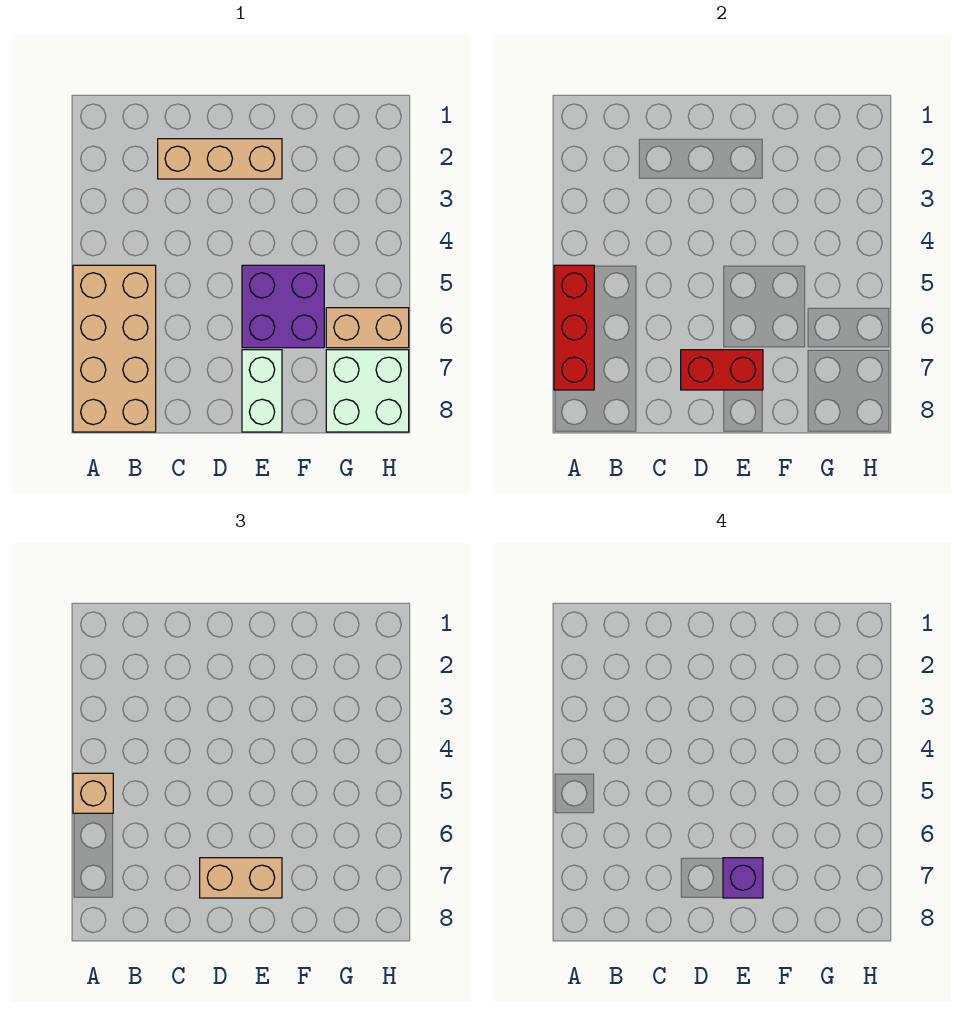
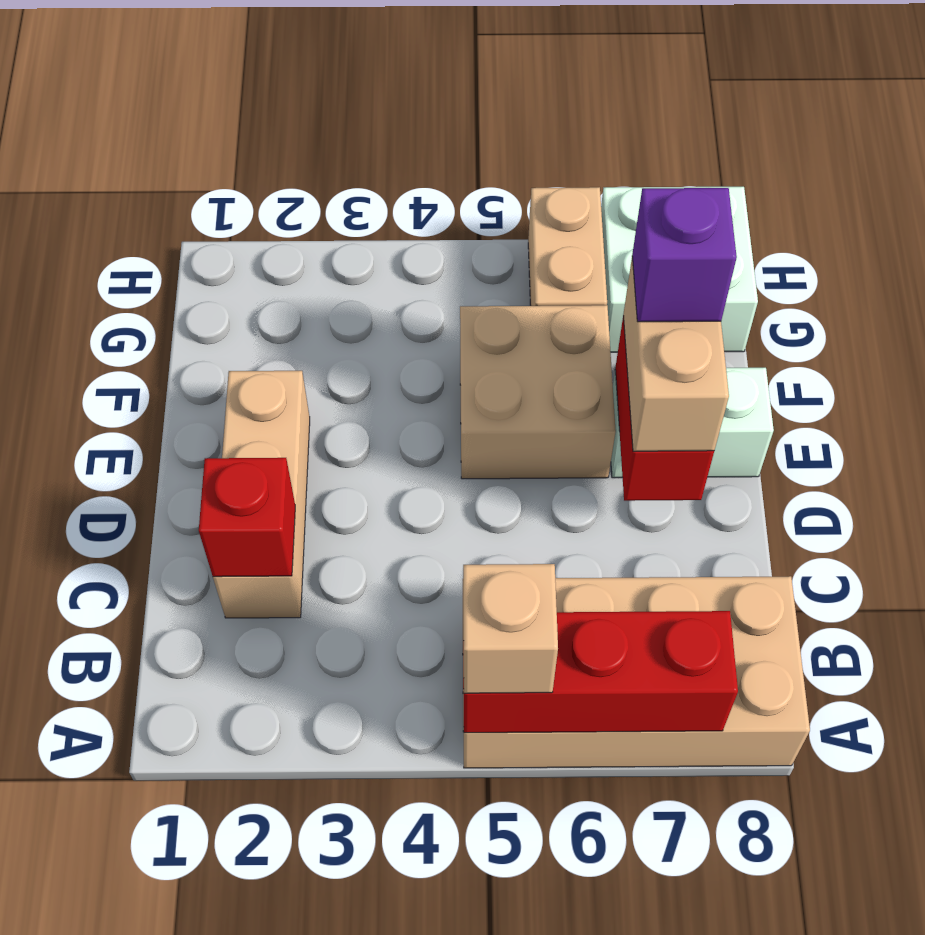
none -> red 1x1 brick [199,458,295,577]
purple 2x2 brick [242,265,324,348] -> tan 2x2 brick [460,305,616,479]

